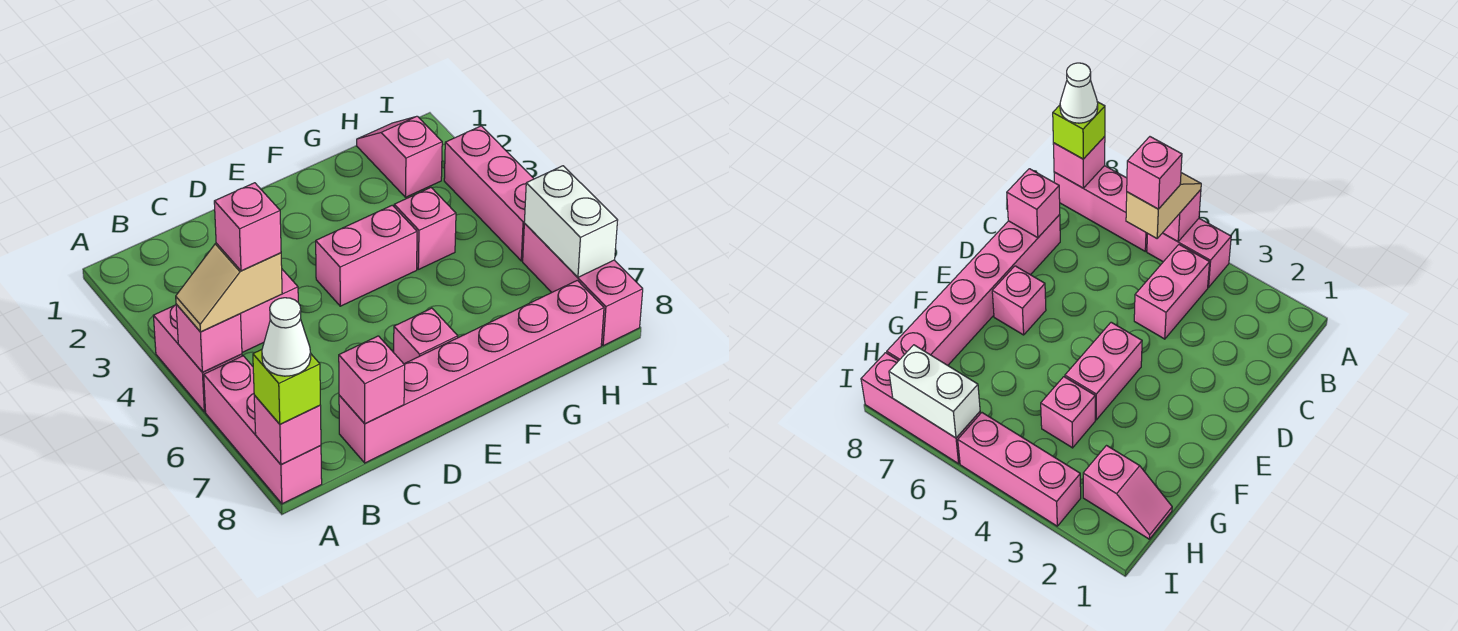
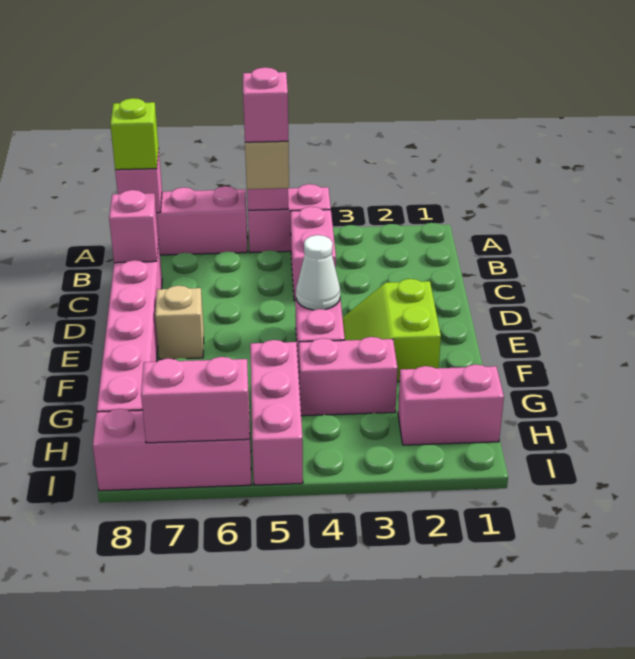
white 1x1 cone [262,298,311,376] -> white 1x1 cone moved to [296,235,340,310]
none -> lime 2x2 slope [343,279,441,381]
pink 1x1 brick [394,308,458,364] -> tan 1x1 brick [155,286,204,359]
pink 1x1 brick [394,188,456,269] -> pink 1x2 brick [299,337,398,416]
pink 1x2 slope [357,116,442,197] -> pink 1x2 brick [398,364,504,445]
pink 1x3 brick [444,126,534,261] -> pink 1x3 brick turned to [250,340,303,485]
white 1x2 brick [524,166,618,277] -> pink 1x2 brick [141,357,250,443]

